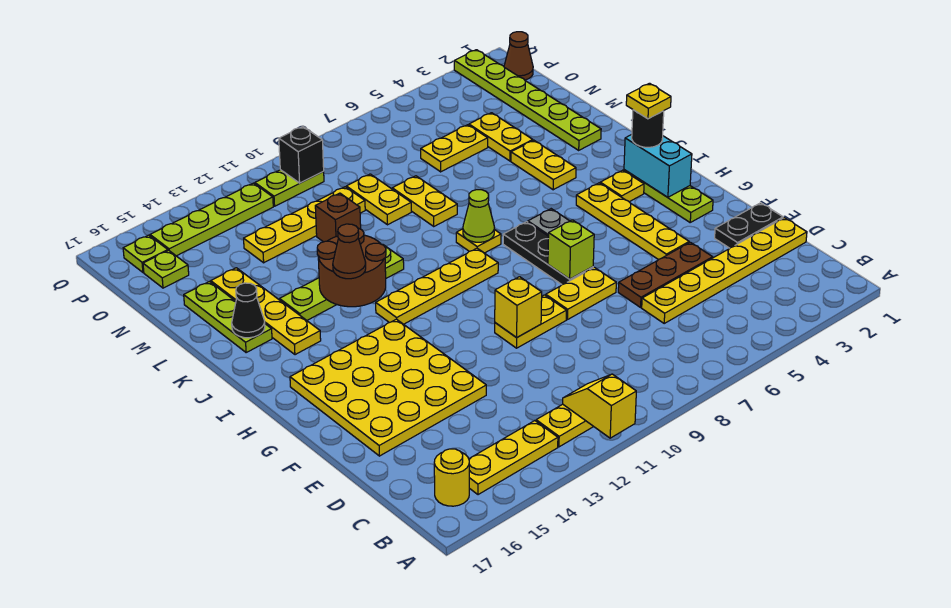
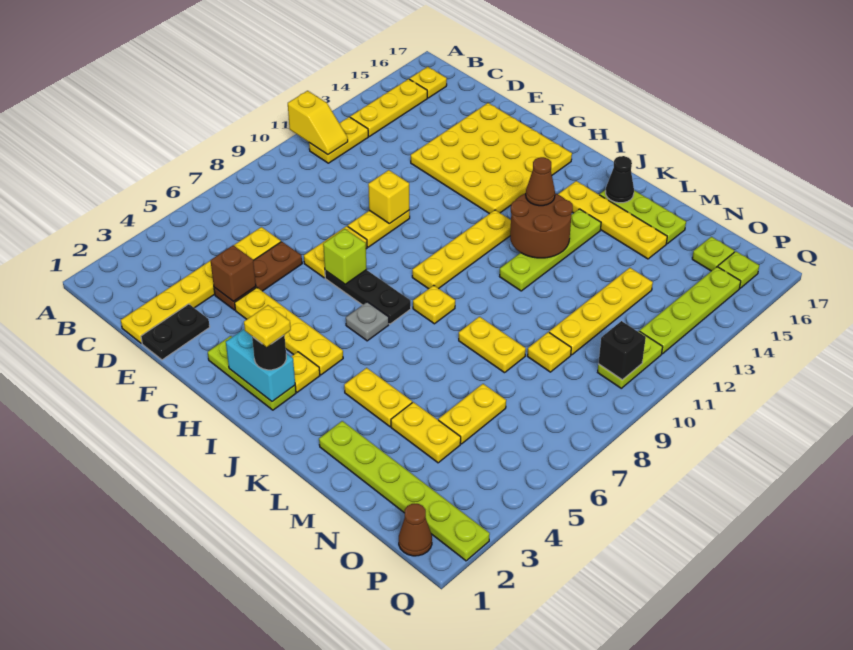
yellow 1x1 round brick [434,449,469,506] -> yellow 1x1 plate [410,67,447,98]
lime 1x1 cone [463,190,494,242] -> none
yellow 1x2 plate [346,174,411,225] -> yellow 1x1 plate [527,332,571,372]
brown 1x1 brick [315,193,361,242] -> brown 1x1 brick moved to [210,245,256,301]

